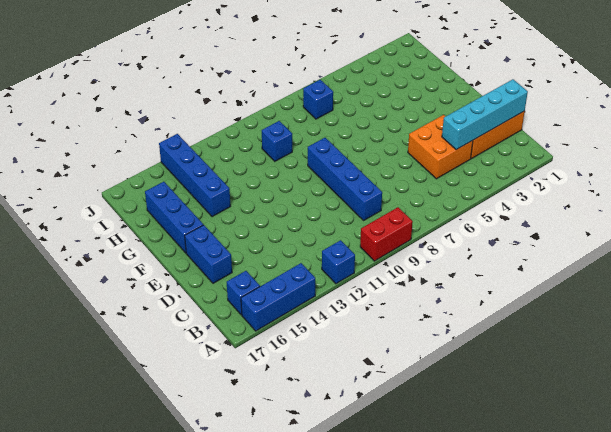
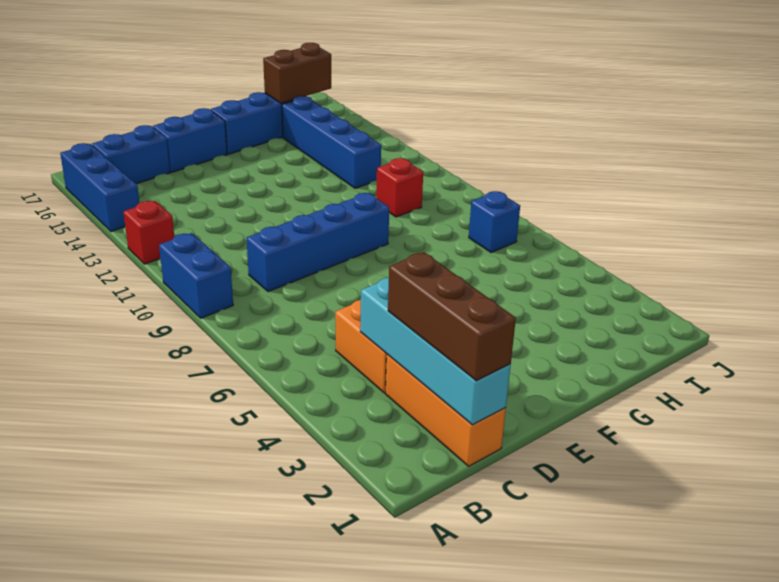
red 1x2 brick [360,207,413,261] -> blue 1x2 brick [159,233,233,318]
blue 1x1 brick [322,240,355,284] -> red 1x1 brick [123,201,174,264]
blue 1x1 brick [227,271,260,315] -> blue 1x2 brick [92,125,170,184]
none -> brown 1x3 brick [388,252,516,381]
blue 1x4 brick [159,134,231,217] -> blue 1x4 brick turned to [282,96,381,188]
blue 1x1 brick [262,121,292,161] -> red 1x1 brick [376,158,423,217]
none -> brown 1x2 brick [263,43,331,103]

